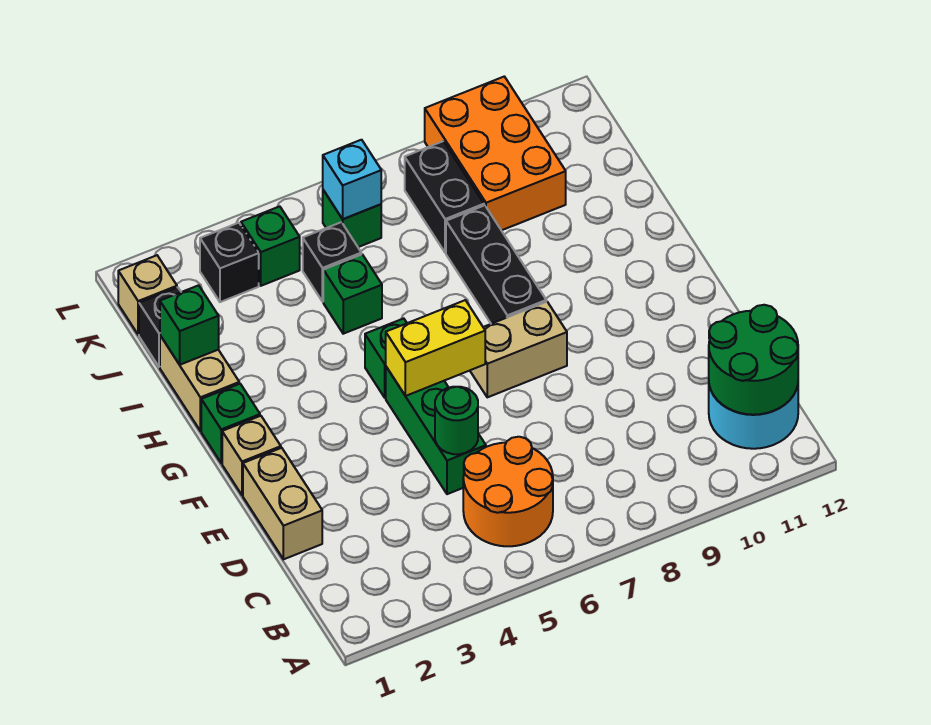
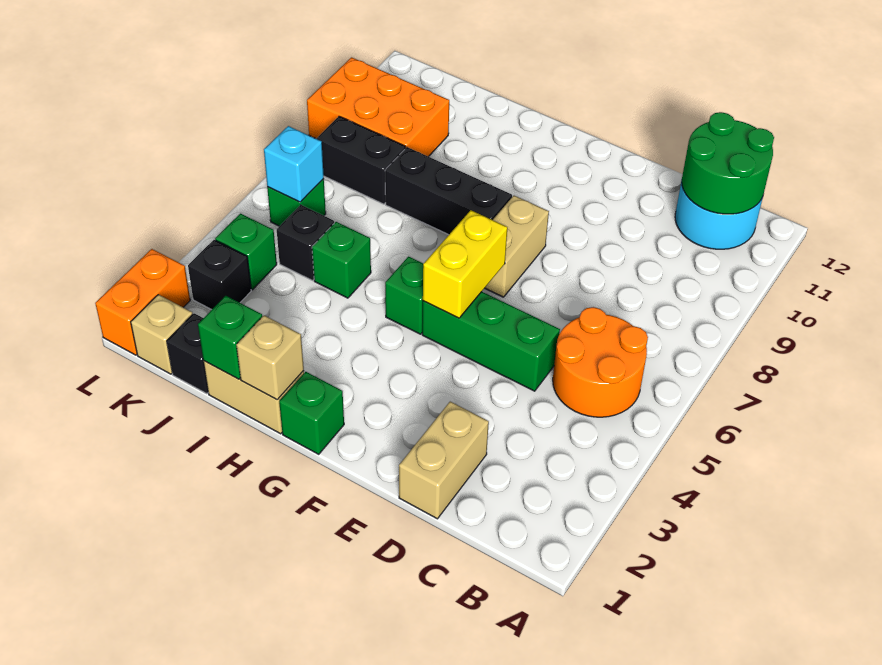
tan 1x2 brick [243,448,322,559] -> tan 1x2 brick turned to [399,402,489,519]
green 1x1 round brick [435,387,478,454] -> none
tan 1x1 brick [222,416,281,495] -> tan 1x1 brick moved to [236,315,304,400]
none -> orange 1x2 brick [95,249,190,355]

